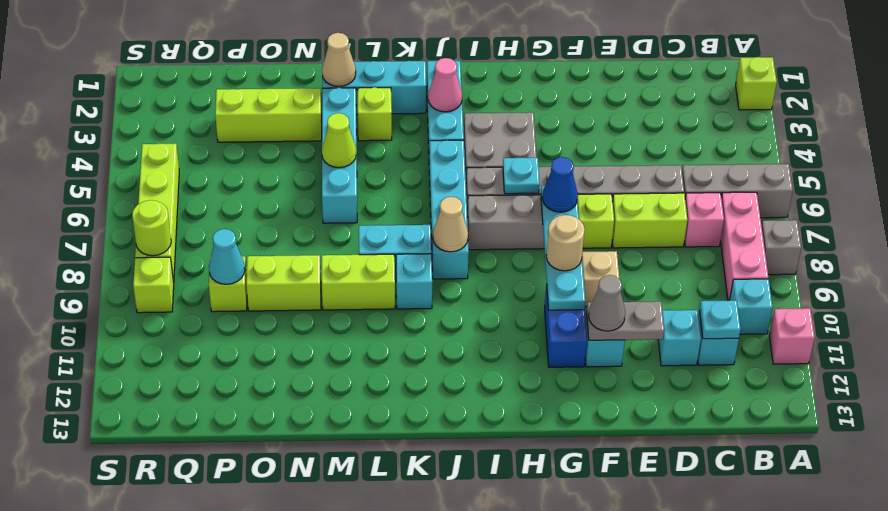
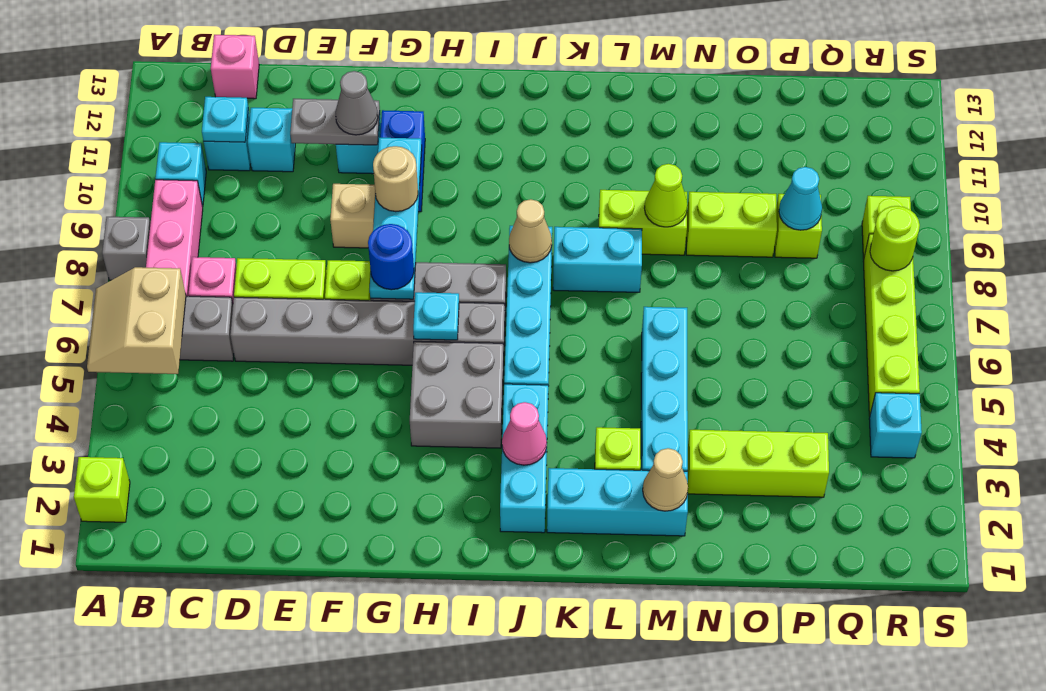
none -> tan 2x2 slope [87,267,186,374]
pink 1x1 brick [769,308,815,364] -> pink 1x1 brick moved to [211,35,259,99]
blue 1x1 cone [542,157,578,212] -> blue 1x1 round brick [368,224,414,290]
cyan 1x1 brick [396,254,432,309] -> cyan 1x1 brick moved to [869,393,922,458]
lime 1x1 cone [322,113,356,168] -> lime 1x1 cone moved to [644,164,687,227]

